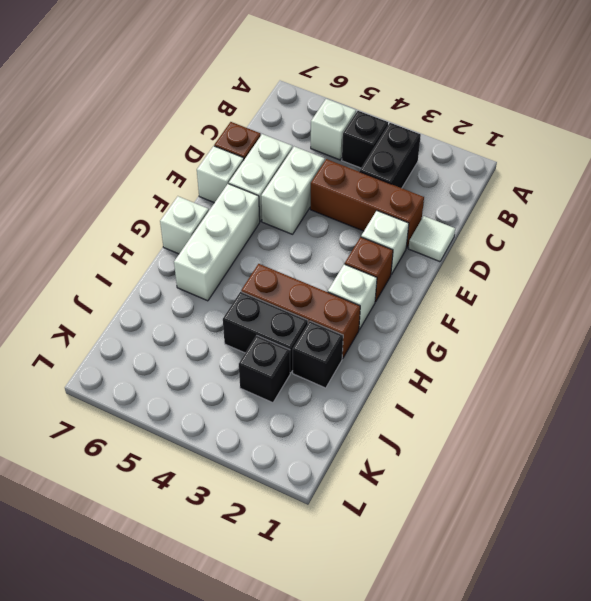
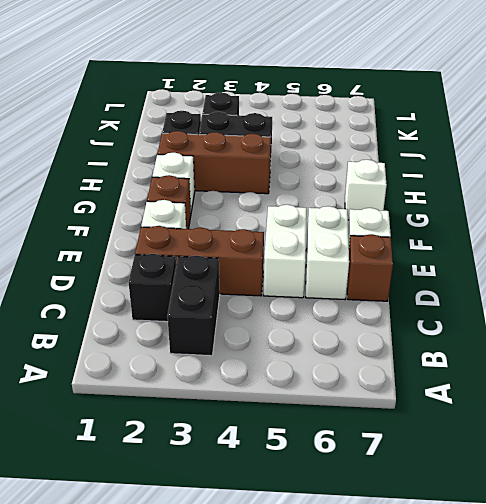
black 1x1 brick [342,111,388,168] -> black 1x1 brick moved to [129,254,176,322]
white 1x1 brick [311,99,356,160] -> none
white 1x1 tile [408,216,455,262] -> none
white 1x3 brick [174,184,260,301] -> none

